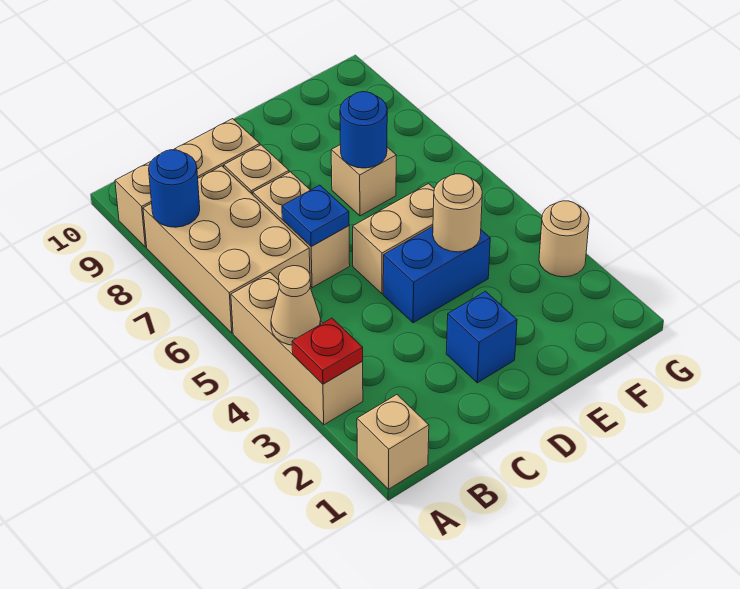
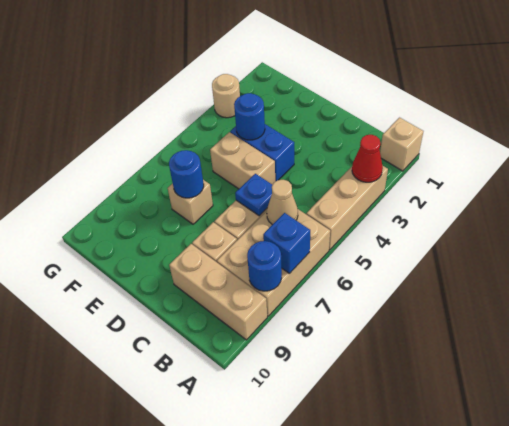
red 1x1 plate [292,318,363,384] -> red 1x1 cone [352,135,383,182]
tan 1x1 cone [271,266,321,345] -> tan 1x1 cone moved to [267,180,298,225]
blue 1x1 brick [446,291,517,383] -> blue 1x1 brick moved to [263,213,310,274]
tan 1x1 round brick [433,174,482,252] -> blue 1x1 round brick [234,93,265,140]

